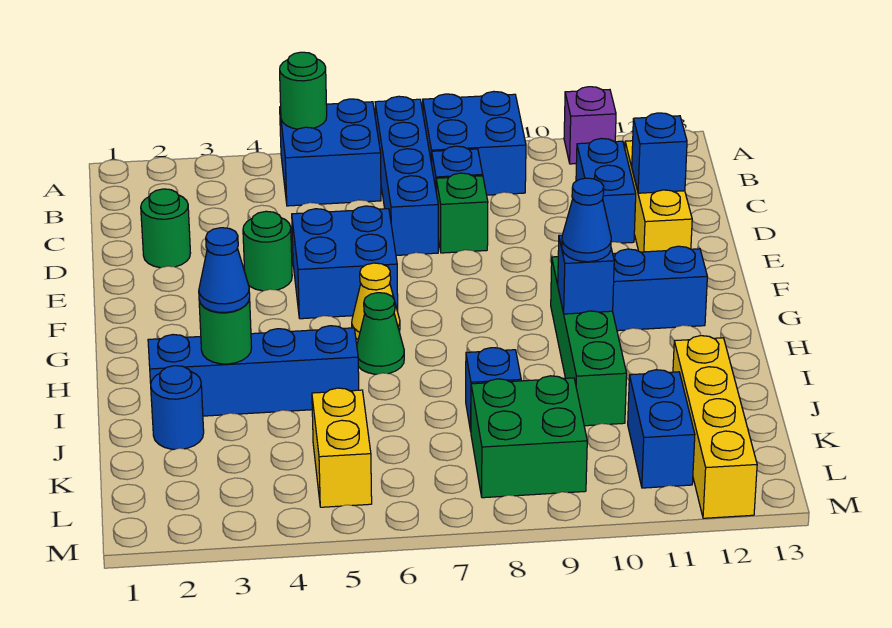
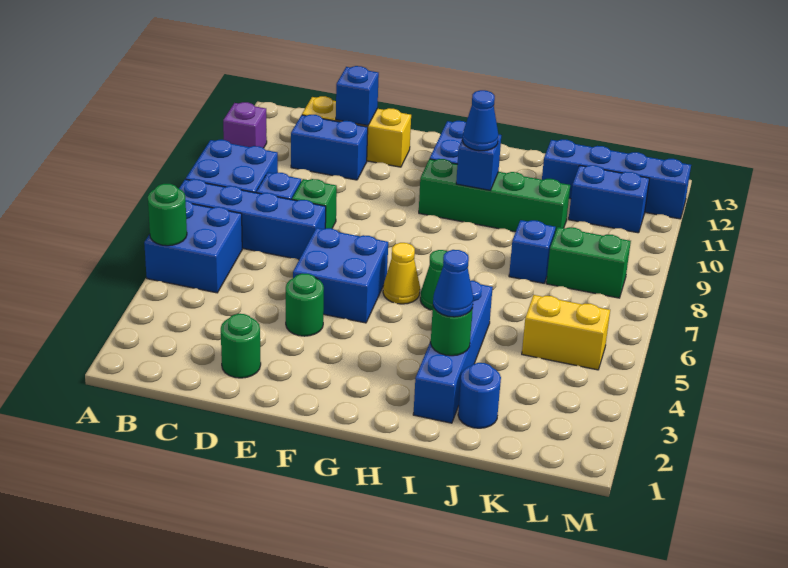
yellow 1x4 brick [673,336,757,518] -> blue 1x4 brick [542,139,691,219]
green 2x2 brick [471,376,587,498] -> green 1x2 brick [546,227,631,298]

